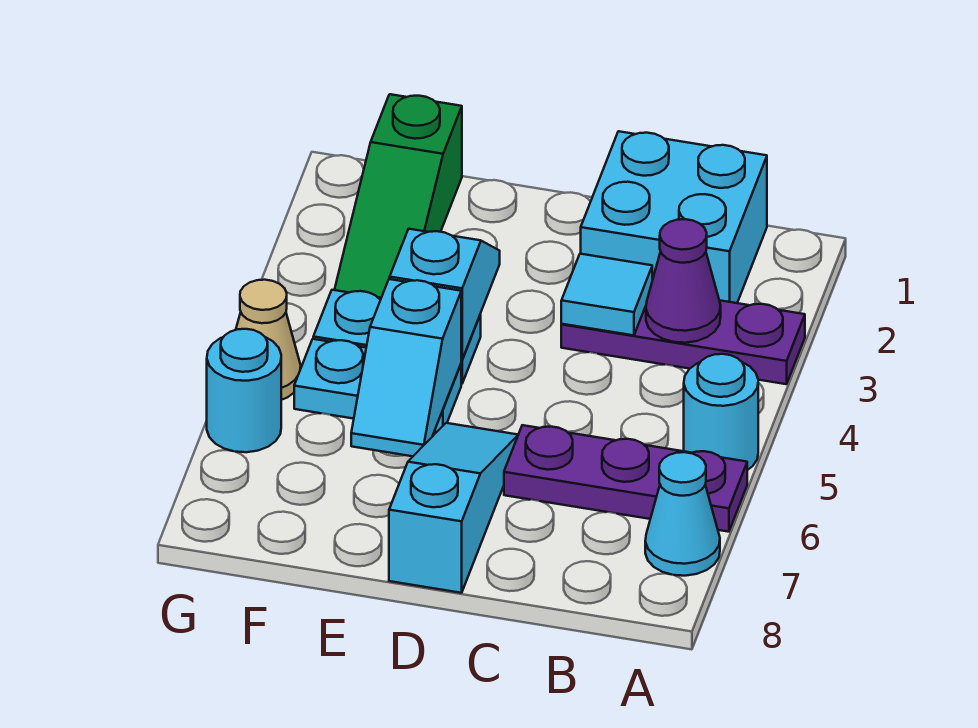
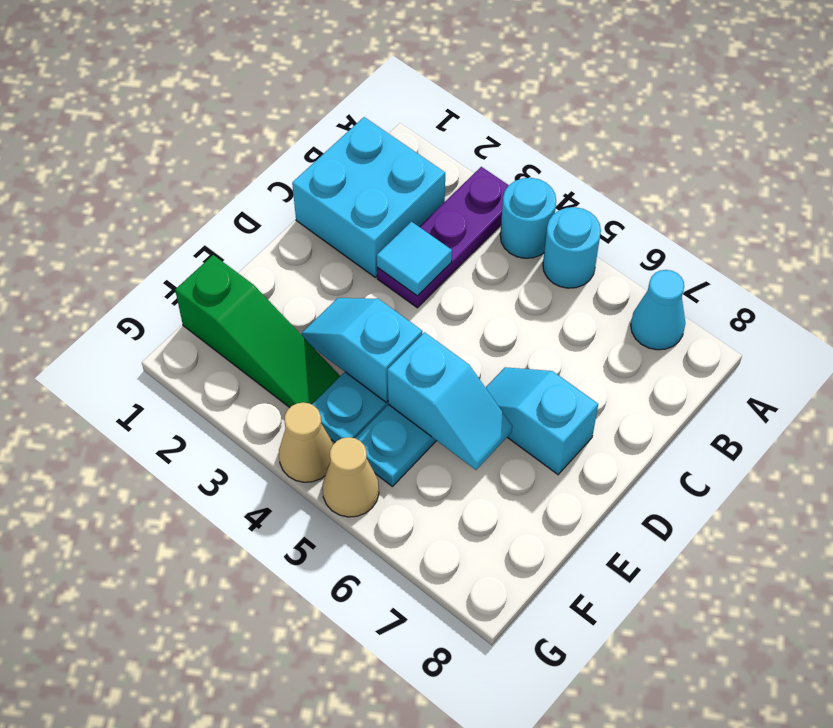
purple 1x3 plate [504,425,747,532] -> none
purple 1x1 cone [646,219,721,343] -> none
cyan 1x3 slope [389,423,518,593] -> cyan 1x2 slope [486,367,598,475]
none -> tan 1x1 cone [279,402,333,482]
cyan 1x1 round brick [207,329,281,452] -> cyan 1x1 round brick moved to [500,178,556,258]

